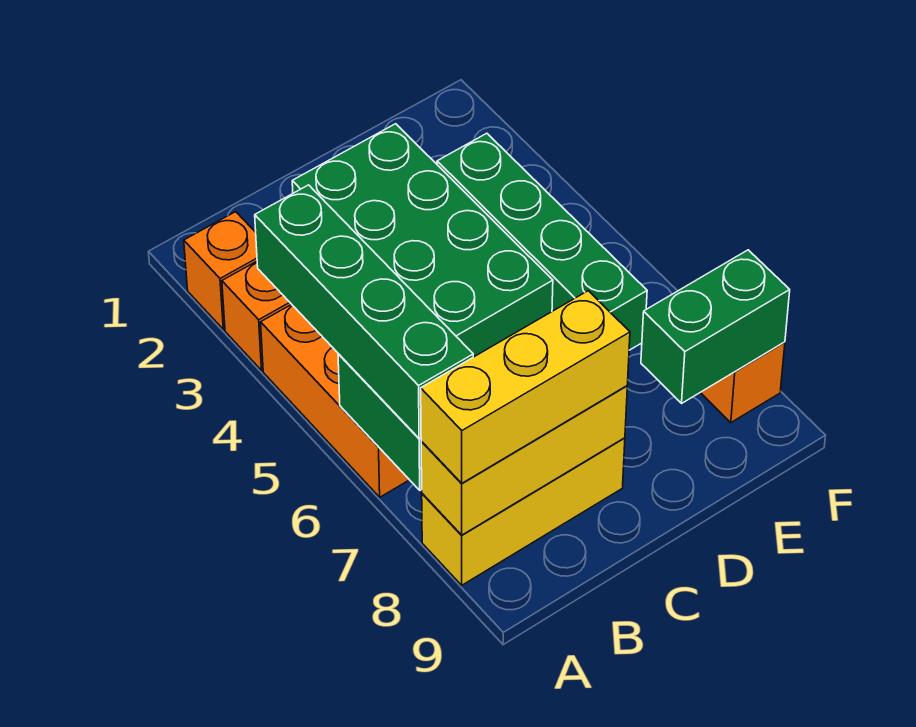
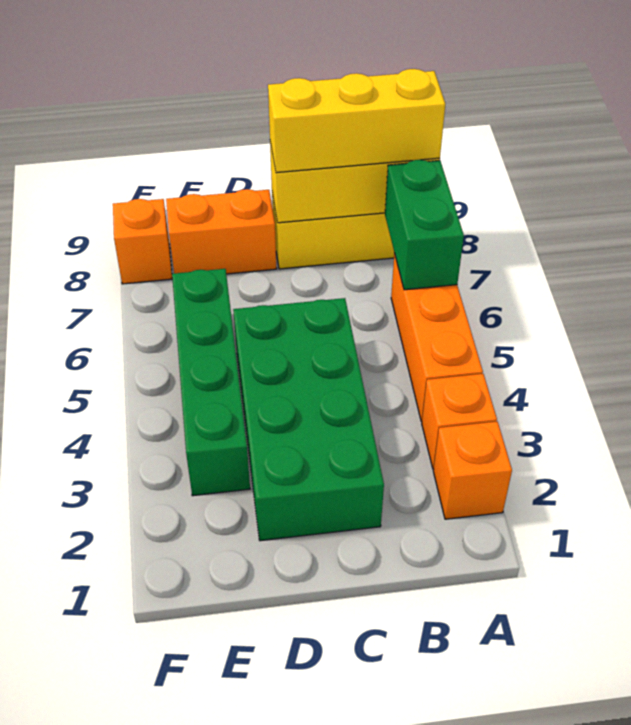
green 1x4 brick [255,185,473,438] -> none
none -> orange 1x2 brick [166,189,277,274]
green 1x2 brick [641,250,790,403] -> none

